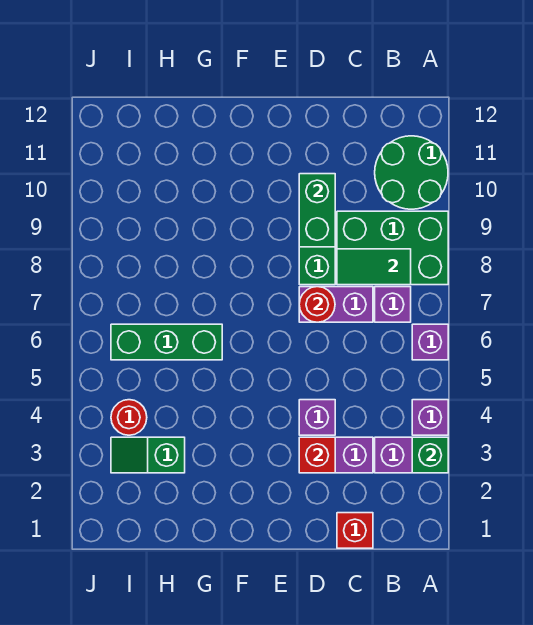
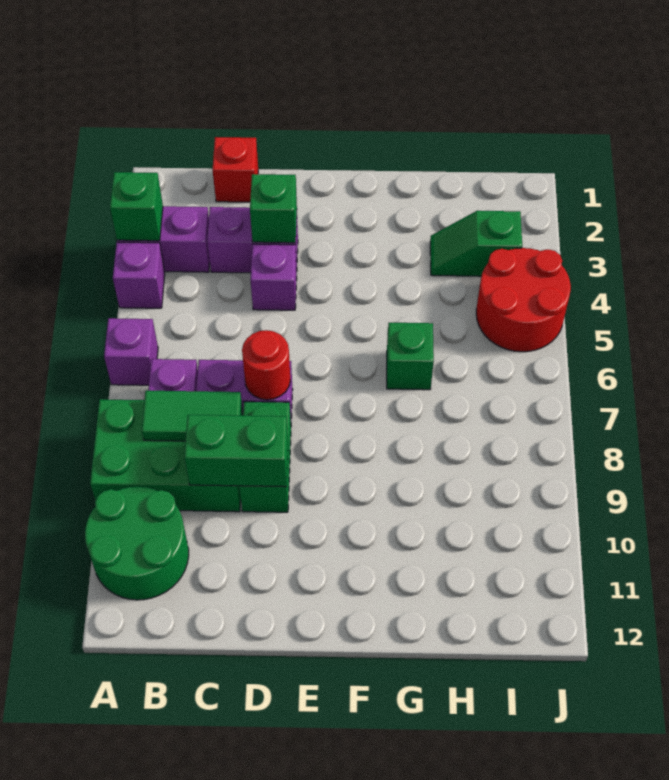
red 1x1 brick [299,437,335,473] -> green 1x1 brick [250,174,297,243]
green 1x2 brick [299,174,335,247] -> green 1x2 brick turned to [184,415,288,487]
green 1x3 brick [111,324,222,360] -> green 1x1 brick [387,323,434,390]
green 1x2 slope [111,437,185,473] -> green 1x2 slope turned to [430,211,522,276]
red 1x1 round brick [111,400,147,435] -> red 2x2 round brick [476,248,571,352]

